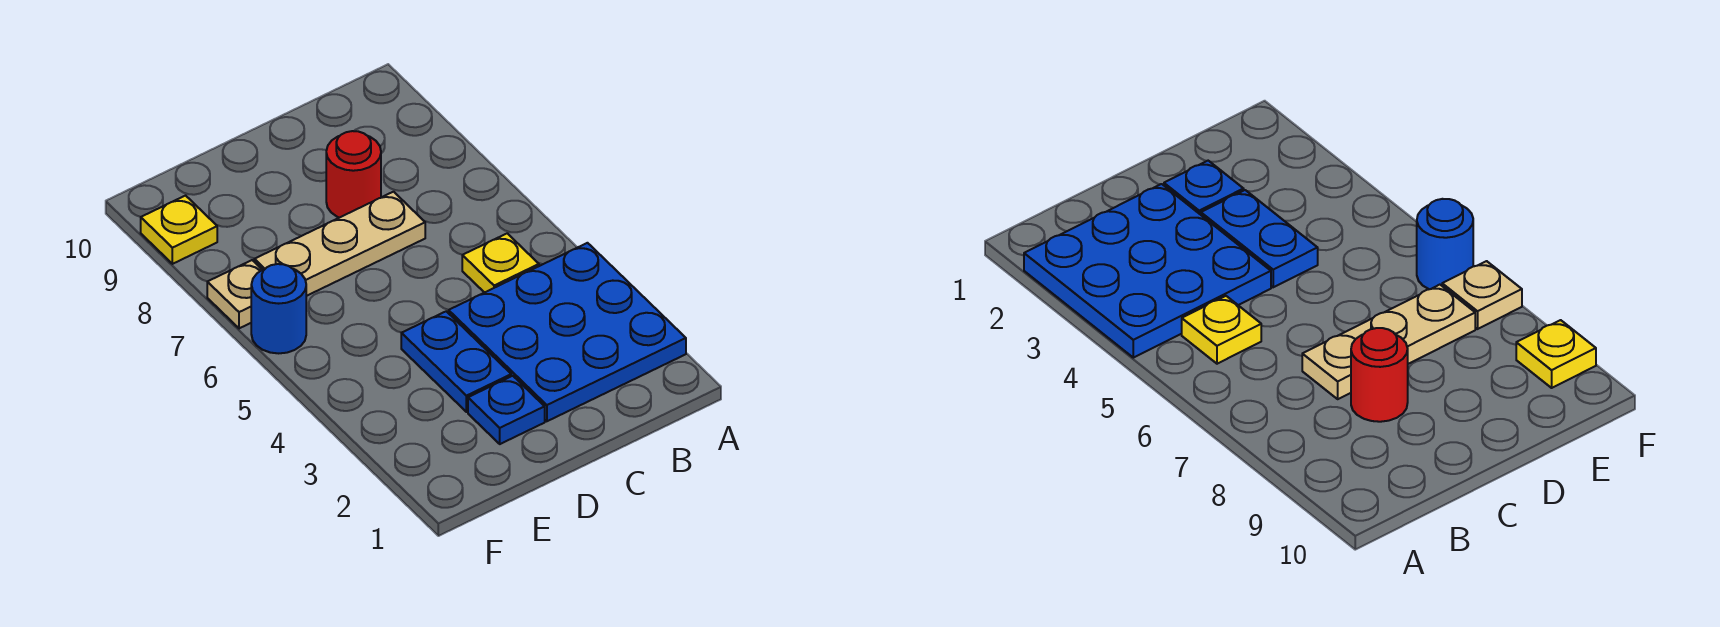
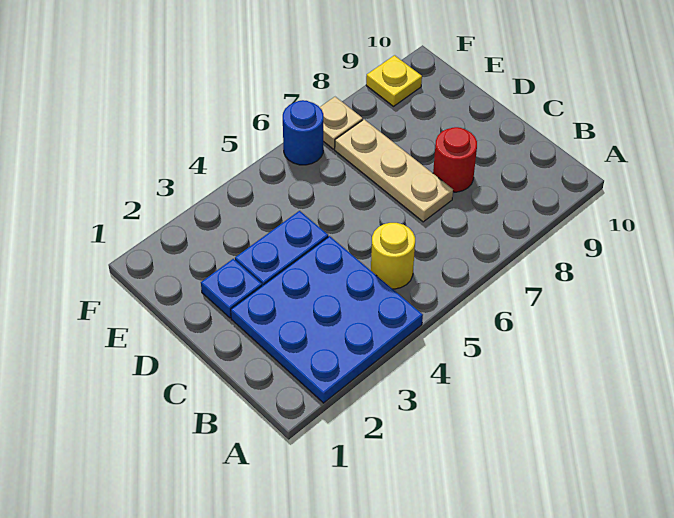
yellow 1x1 plate [462,233,539,293] -> yellow 1x1 round brick [371,223,415,289]

